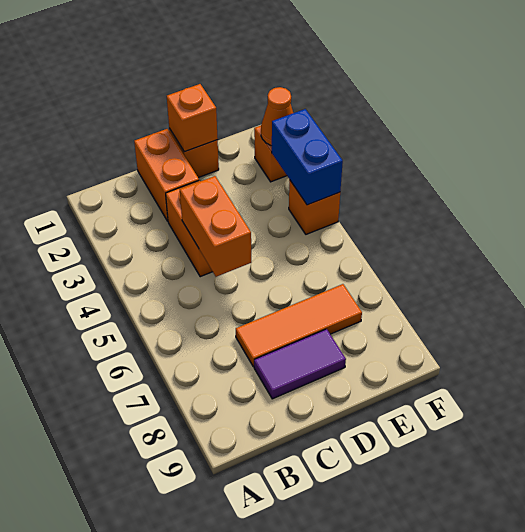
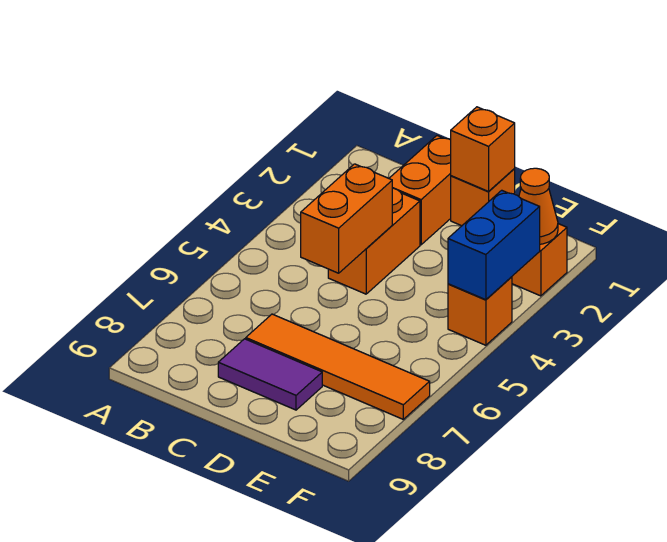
orange 1x3 tile [236,284,362,367] -> orange 1x4 tile [246,314,430,419]

